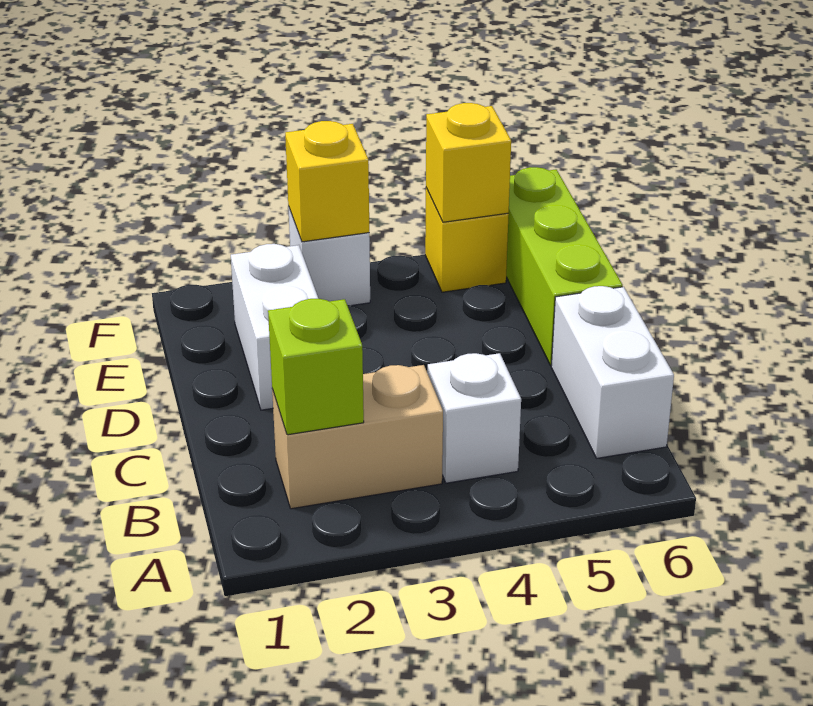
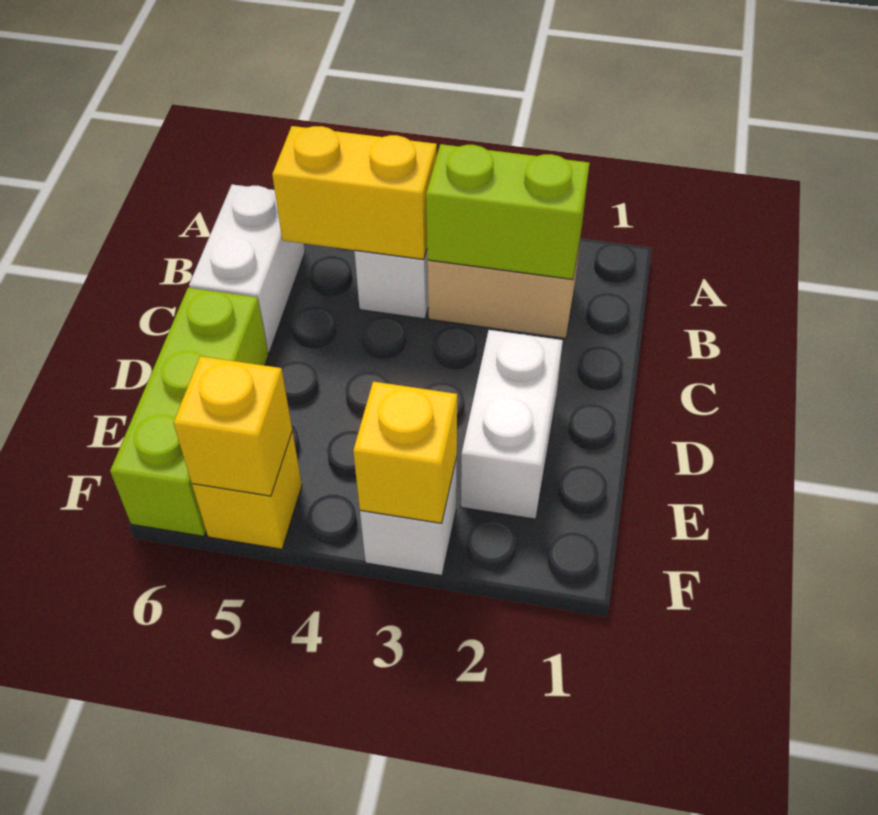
lime 1x1 brick [268,299,364,435] -> lime 1x2 brick [426,144,589,279]
none -> yellow 1x2 brick [272,126,437,259]

